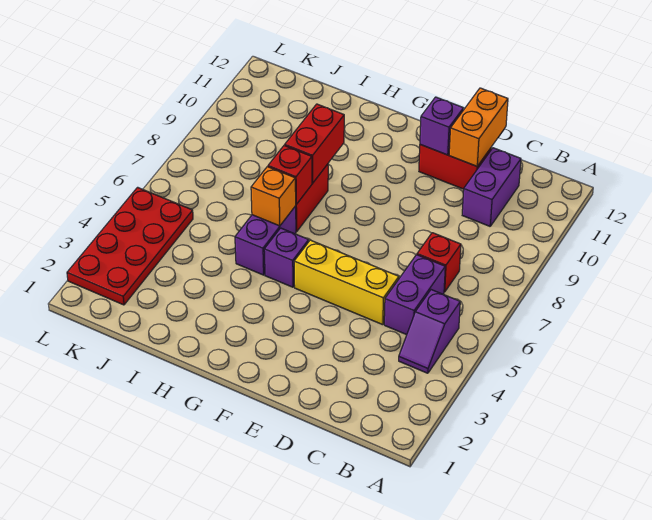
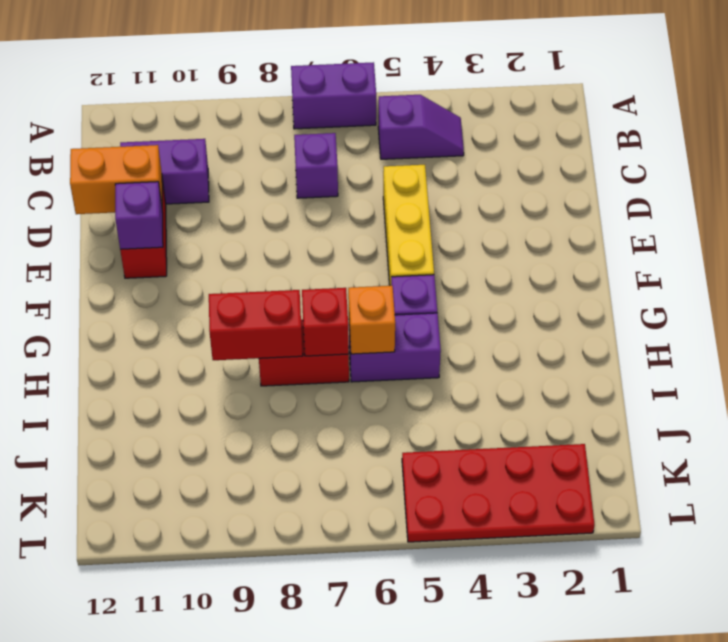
purple 1x2 brick [384,255,445,335] -> purple 1x2 brick moved to [291,62,376,129]
red 1x1 brick [417,233,461,292] -> purple 1x1 brick [294,133,338,198]

